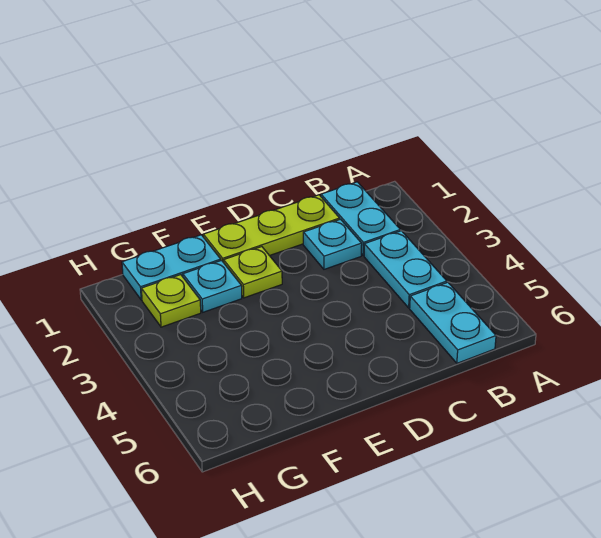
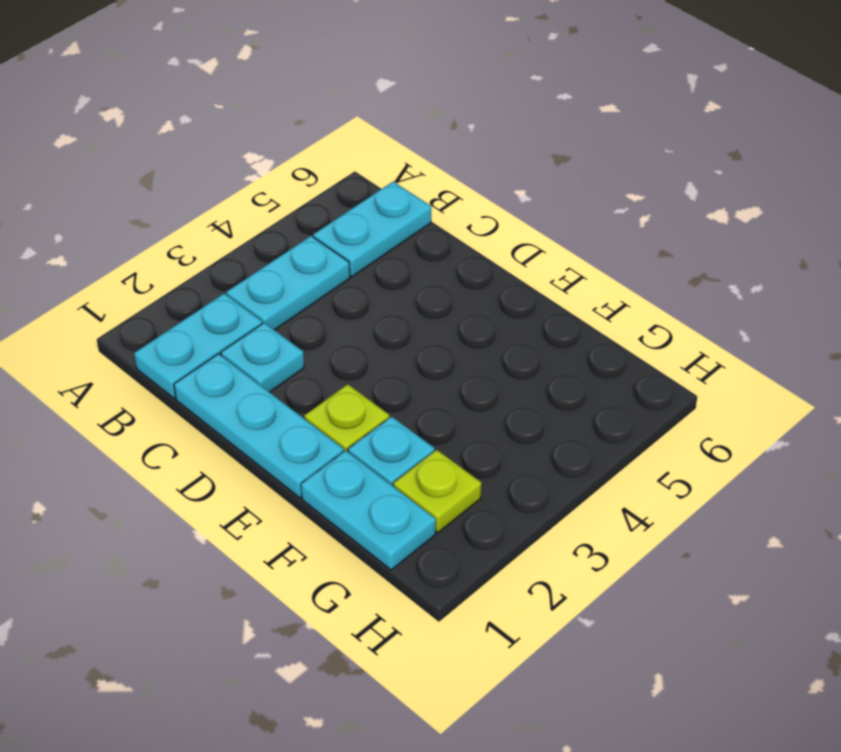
lime 1x3 plate [203,195,340,263] -> cyan 1x3 plate [174,354,344,498]

